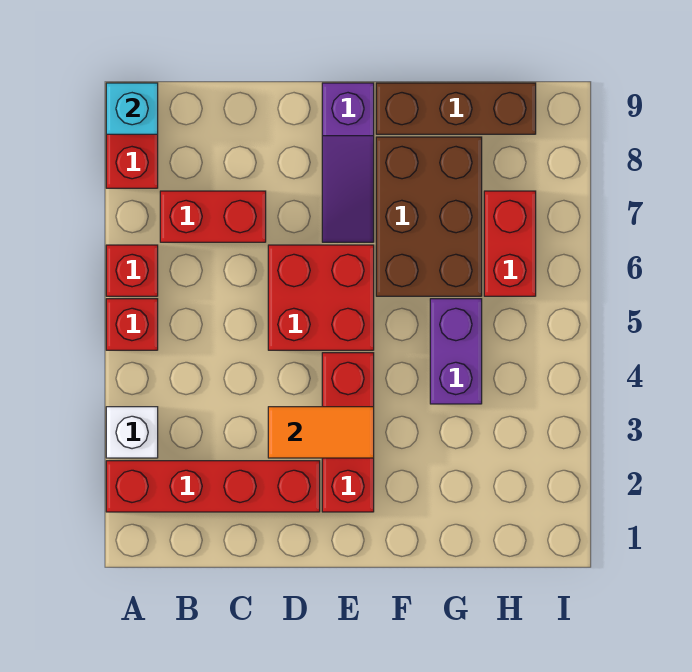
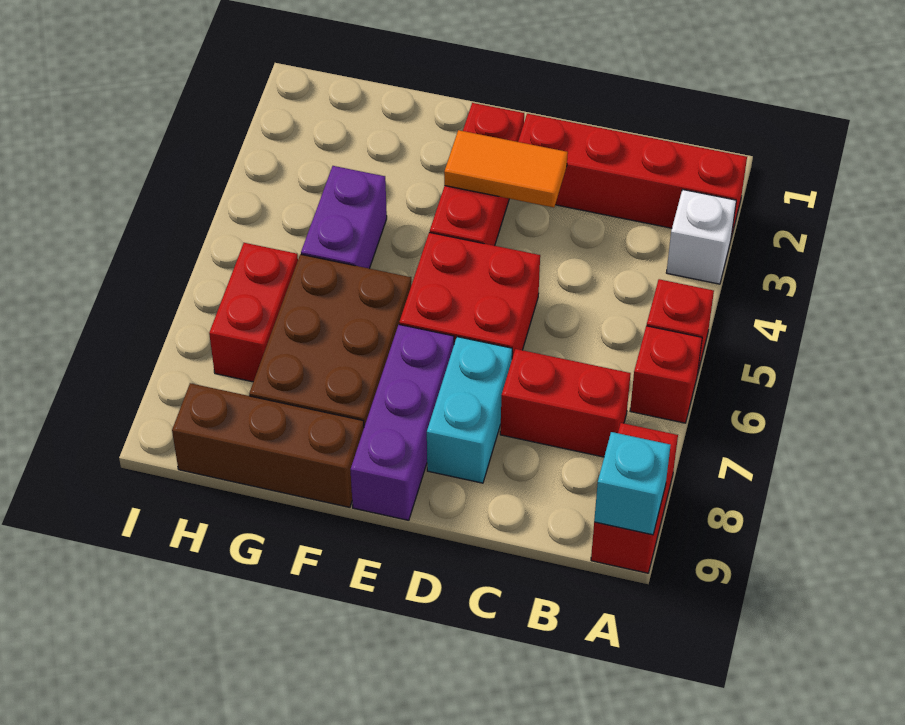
none -> cyan 1x2 brick [427,337,512,483]
purple 1x3 slope [322,83,374,242] -> purple 1x3 brick [350,325,454,520]

